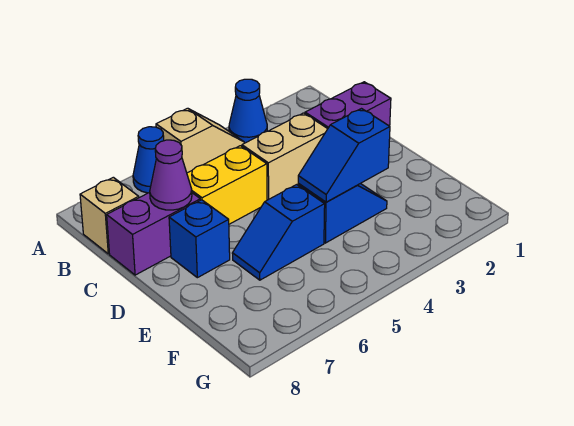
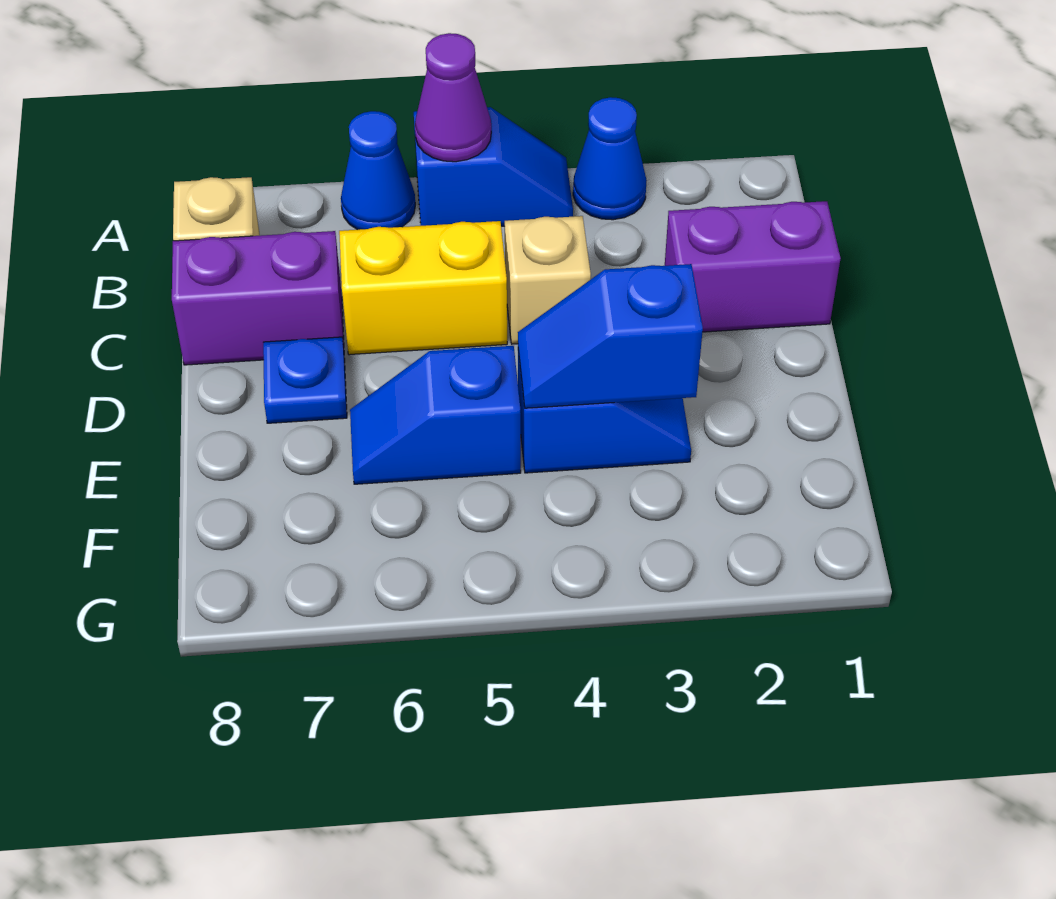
tan 1x2 slope [156,108,244,173] -> blue 1x2 slope [414,107,573,226]
tan 1x2 brick [242,113,327,200] -> tan 1x1 brick [505,216,591,344]
purple 1x1 cone [150,140,192,210] -> purple 1x1 cone moved to [415,33,491,162]
blue 1x1 brick [169,200,230,278] -> blue 1x1 plate [263,337,347,423]

